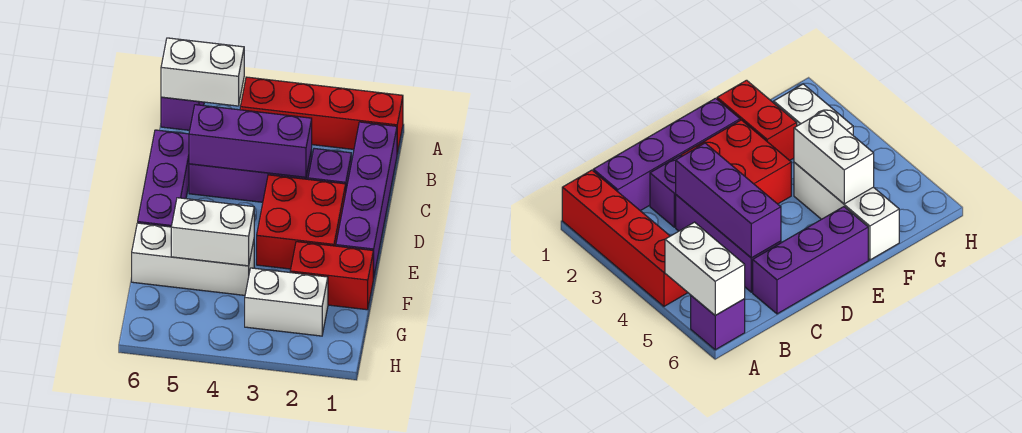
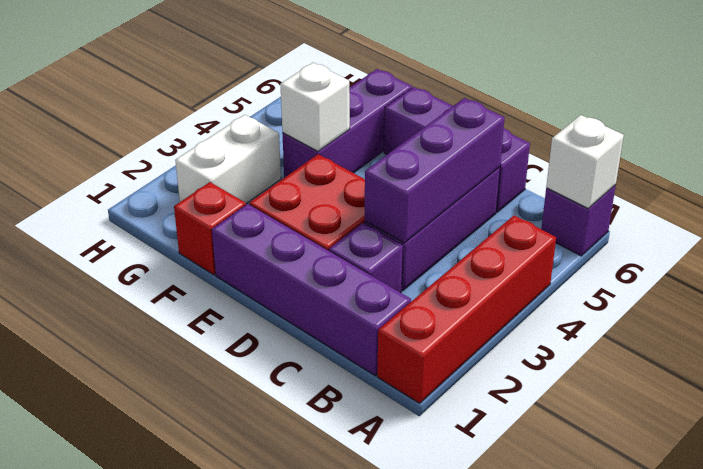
white 1x2 brick [161,38,244,106] -> white 1x1 brick [546,115,624,208]
red 1x2 brick [290,242,373,310] -> red 1x1 brick [174,182,246,275]
white 1x3 brick [132,223,254,295] -> purple 1x3 brick [282,69,412,178]
white 1x2 brick [171,198,254,266] -> white 1x1 brick [280,63,350,151]

